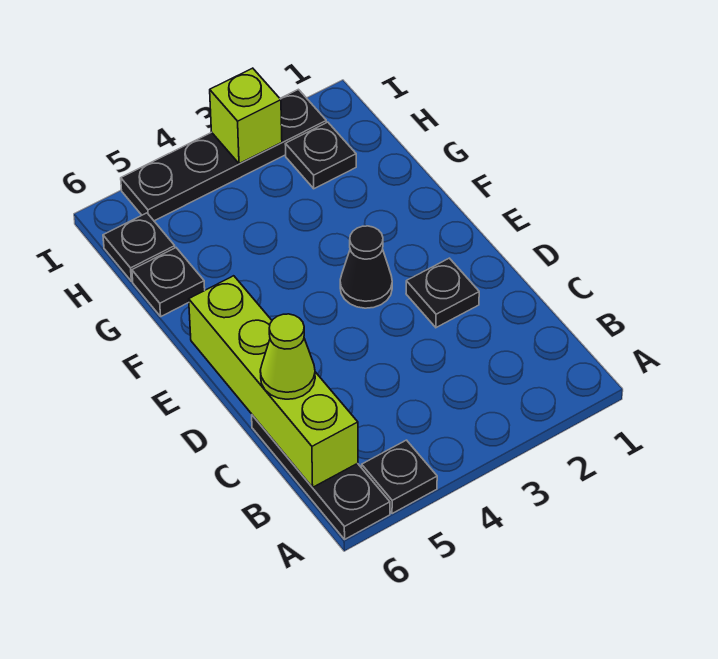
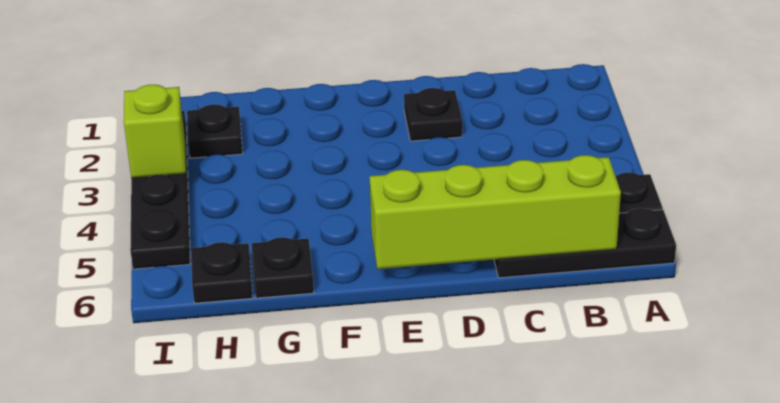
lime 1x1 cone [260,314,315,399] -> none
black 1x1 cone [340,226,392,308] -> none

